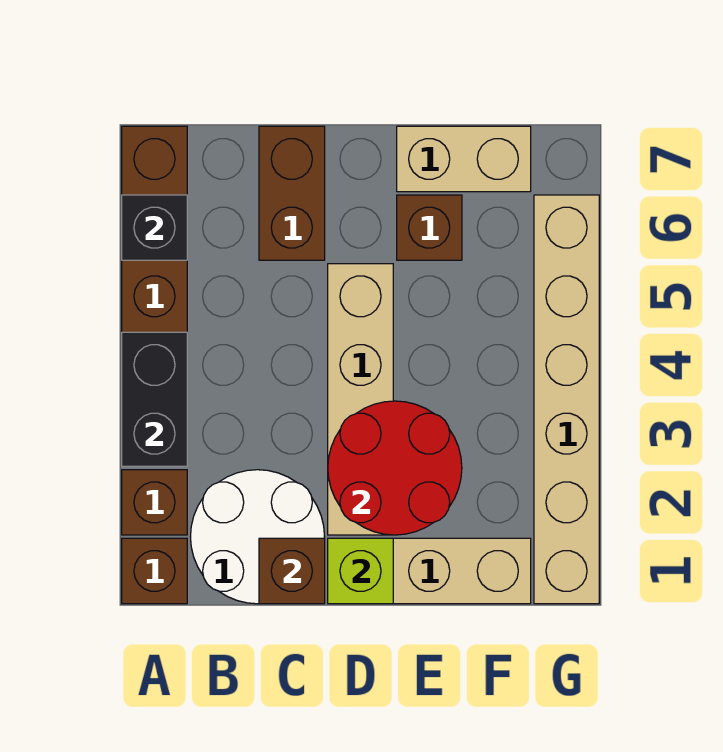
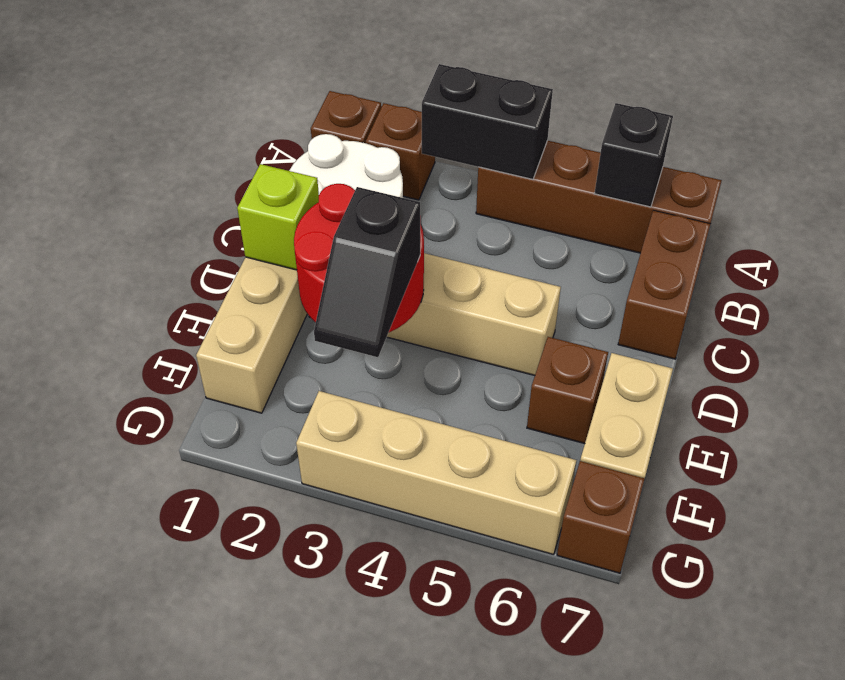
brown 1x1 brick [259,538,325,604] -> brown 1x1 brick moved to [557,461,645,573]
brown 1x2 brick [259,126,325,260] -> brown 1x2 brick turned to [618,210,710,359]
none -> black 1x2 slope [314,187,420,357]
tan 1x6 brick [534,195,599,604] -> tan 1x4 brick [296,391,576,555]

